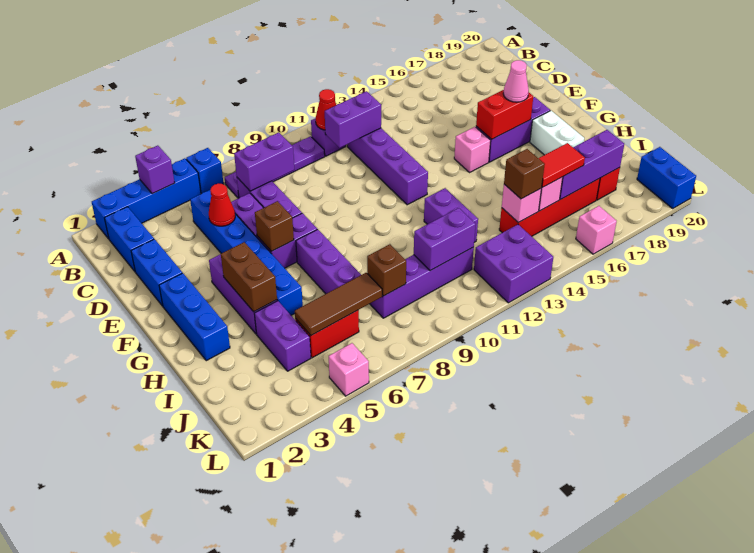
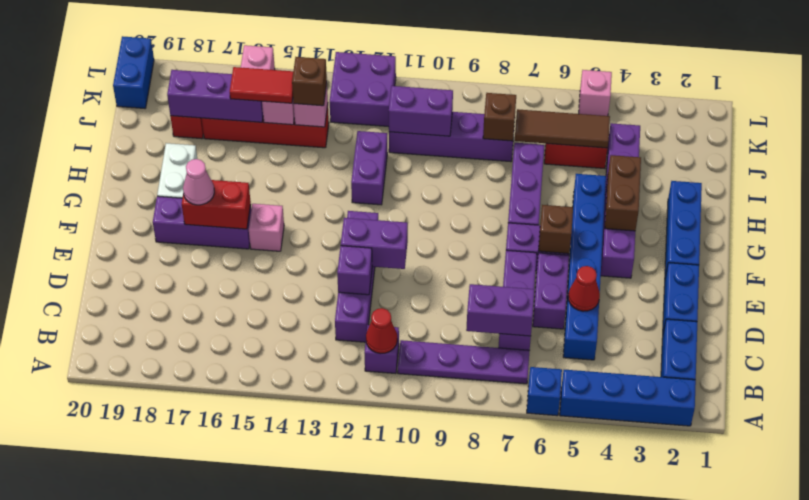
purple 1x1 brick [135,146,175,194] -> purple 1x1 brick moved to [337,246,372,295]
purple 1x2 brick [325,91,381,148] -> purple 1x2 brick moved to [341,218,408,269]

